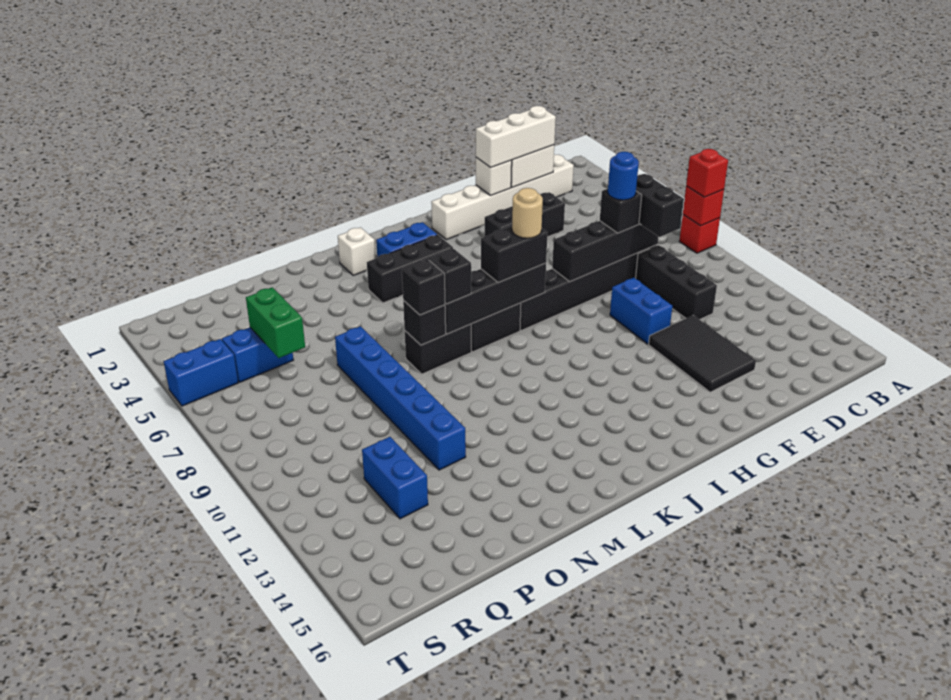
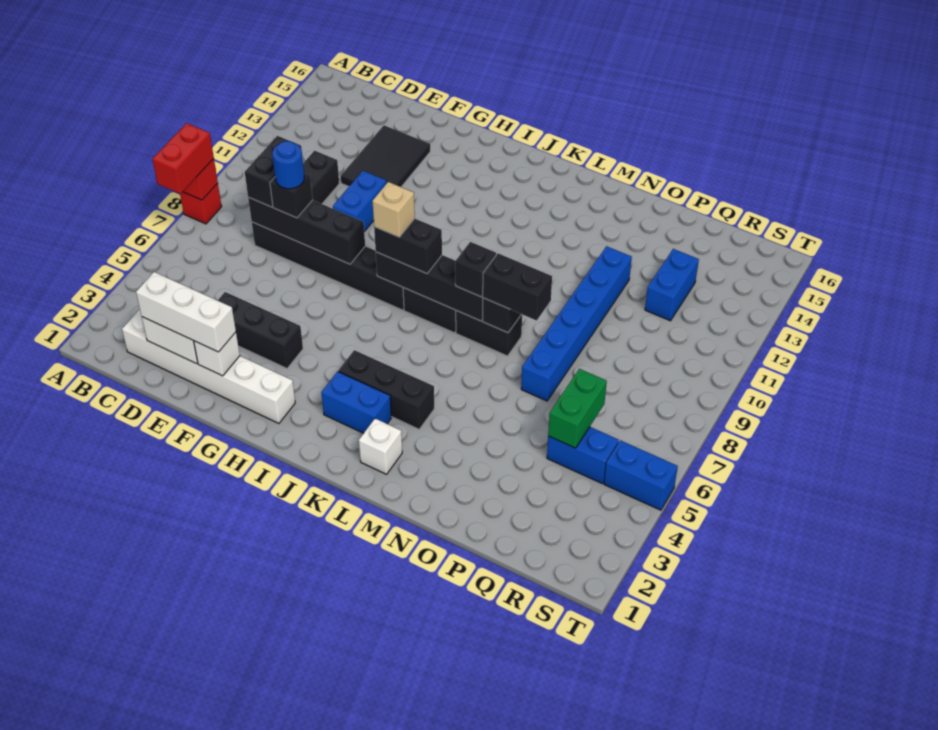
red 1x1 brick [686,149,728,197] -> red 1x2 brick [153,123,214,194]
tan 1x1 round brick [512,188,543,238] -> tan 1x1 brick [373,182,415,237]
black 1x1 brick [402,259,445,315] -> black 1x2 brick [483,253,552,320]

